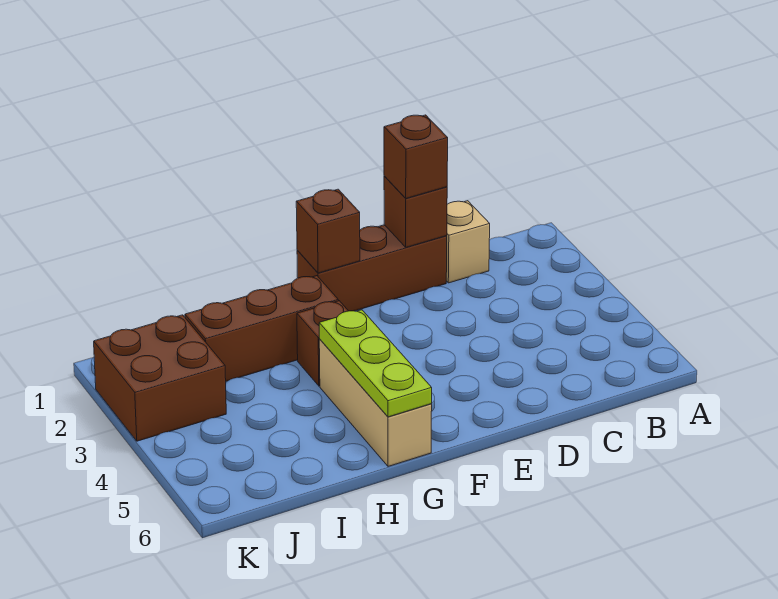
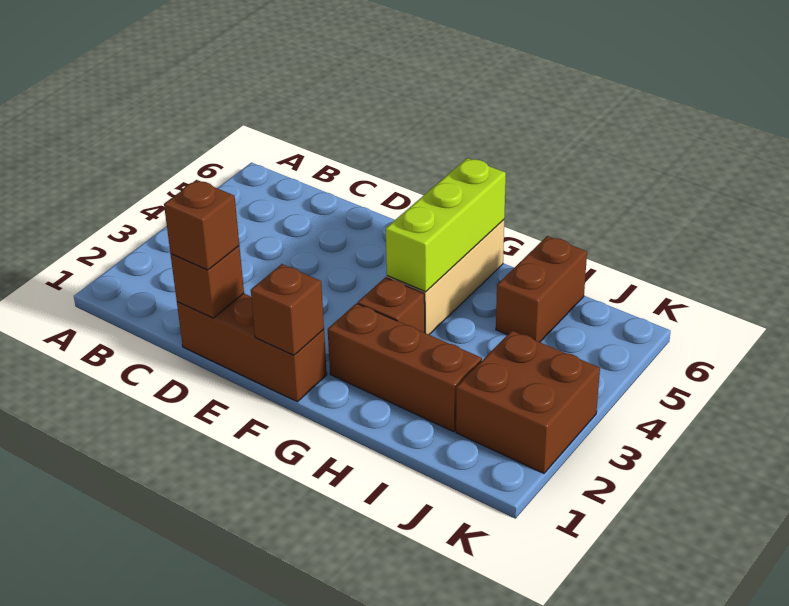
tan 1x1 brick [446,201,490,283] -> none
lime 1x3 plate [319,310,432,417] -> lime 1x3 brick [386,158,506,292]
none -> brown 1x2 brick [496,236,587,342]

